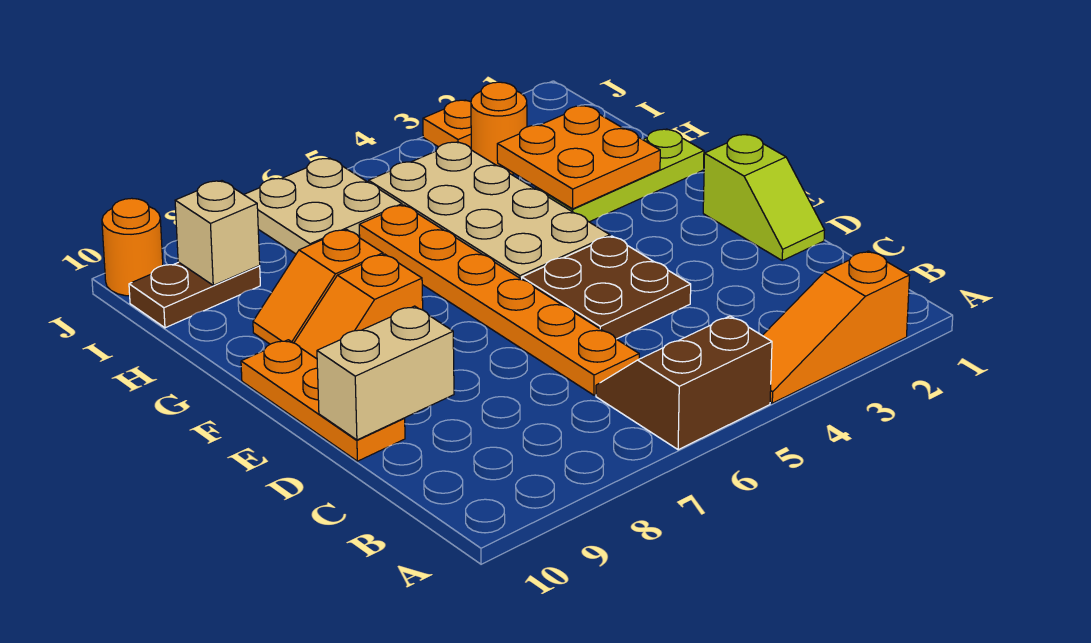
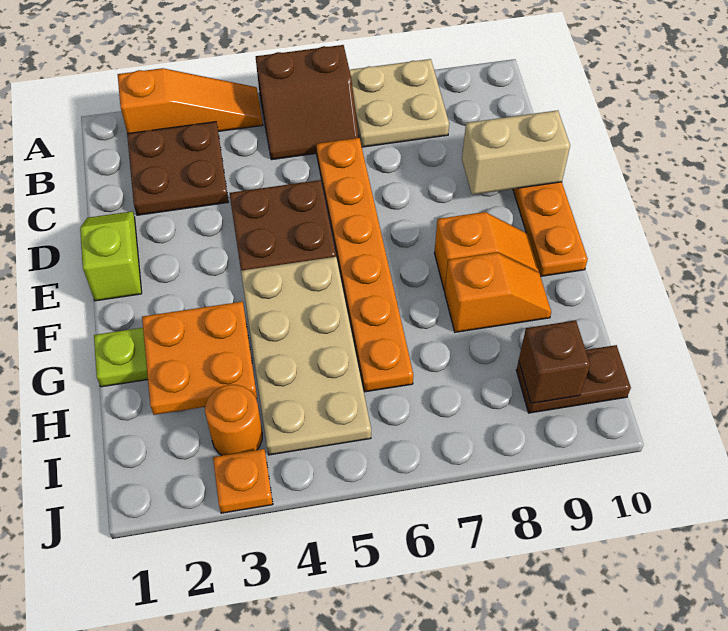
none -> brown 2x2 plate [127,122,228,215]
tan 2x2 plate [244,158,402,254] -> tan 2x2 plate moved to [350,59,449,147]
tan 1x1 brick [175,181,260,285] -> brown 1x1 brick [519,320,590,403]
orange 1x1 round brick [102,198,163,296] -> none

